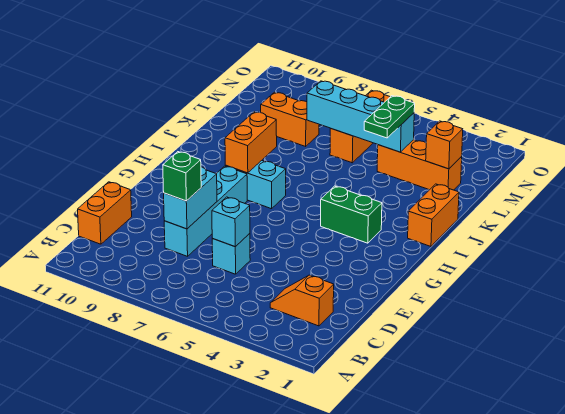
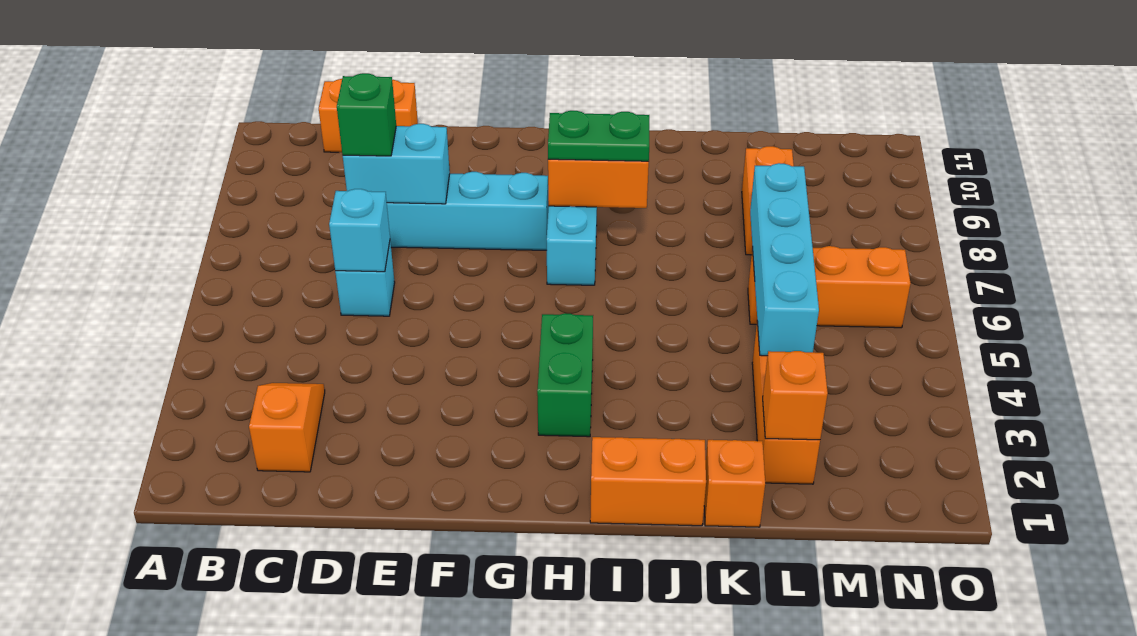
none -> orange 1x1 brick [704,440,765,527]
green 1x2 plate [364,96,415,138] -> green 1x2 plate moved to [548,111,649,161]

